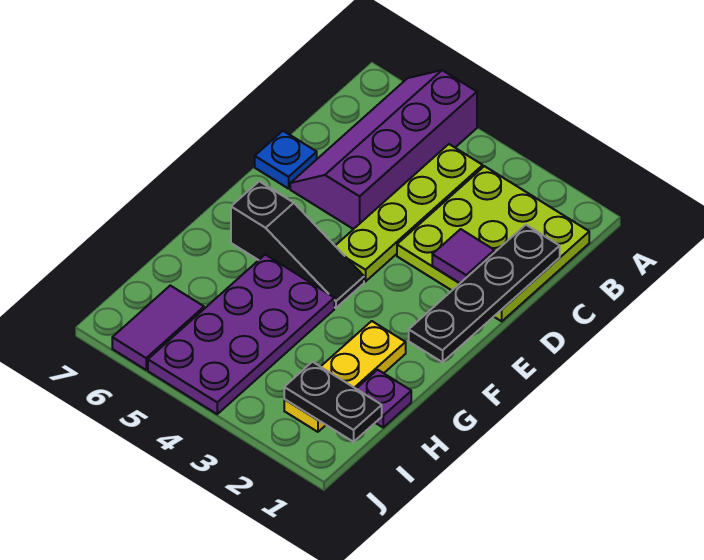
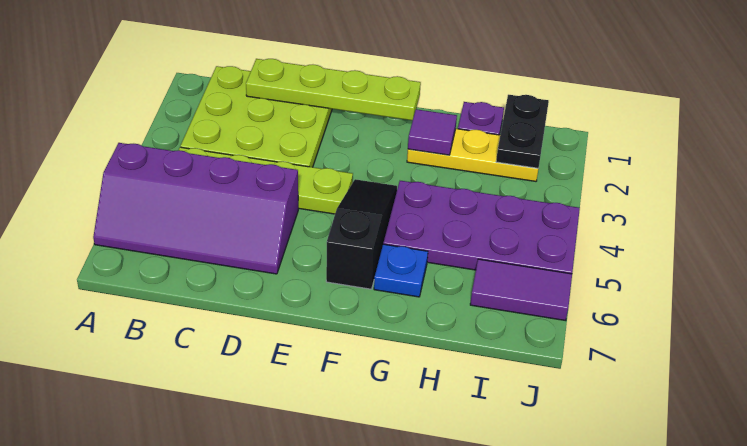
black 1x4 plate [409,225,560,362] -> lime 1x4 plate [246,59,421,121]
purple 1x1 tile [432,229,495,283] -> purple 1x1 tile moved to [408,109,457,155]
blue 1x1 plate [255,131,317,189] -> blue 1x1 plate moved to [374,244,428,297]

